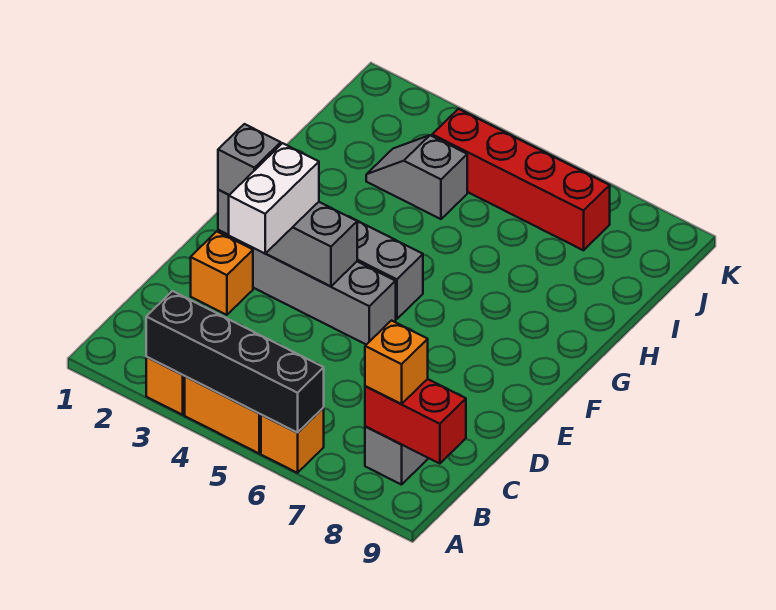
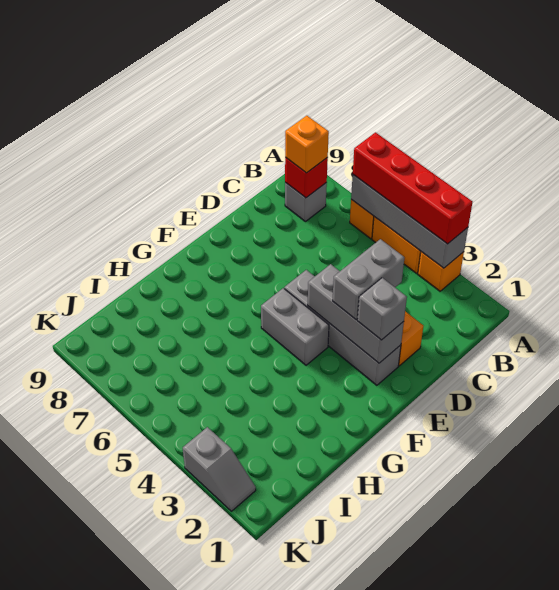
black 1x4 brick [146,291,324,433] -> grey 1x4 brick [351,175,468,268]
red 1x2 brick [365,379,466,464] -> red 1x1 brick [285,157,328,198]
white 1x2 brick [229,143,319,254] -> grey 1x2 brick [333,239,404,320]
grey 1x2 slope [366,135,467,219] -> grey 1x2 slope moved to [183,427,256,511]
red 1x4 brick [432,109,610,250] -> red 1x4 brick moved to [353,132,473,244]

